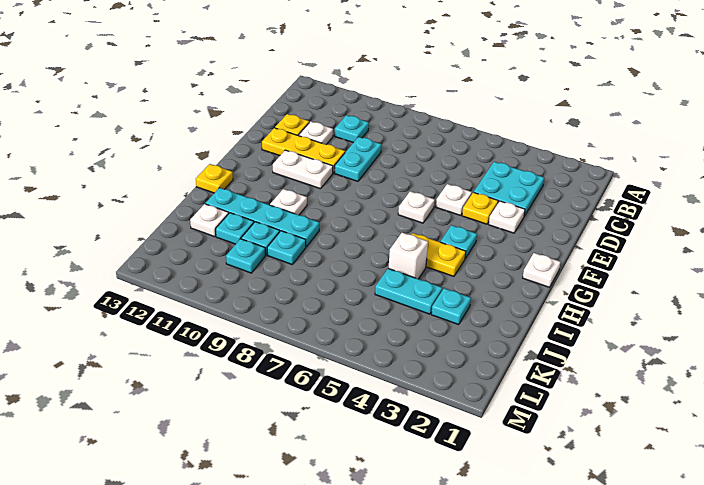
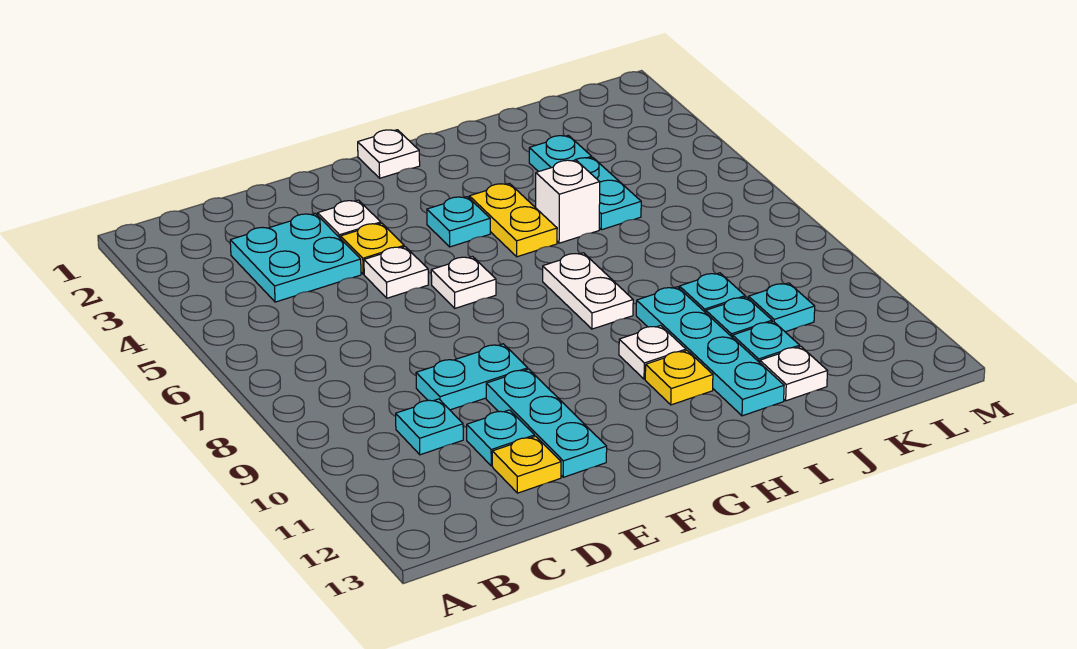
white 1x1 plate [299,121,333,144] -> cyan 1x1 plate [467,410,535,466]
yellow 1x3 plate [262,128,345,173] -> cyan 1x3 plate [486,369,607,477]
white 1x2 plate [273,150,333,189] -> white 1x2 plate moved to [543,253,633,329]
yellow 1x1 plate [196,164,233,193] -> yellow 1x1 plate moved to [645,351,713,405]

